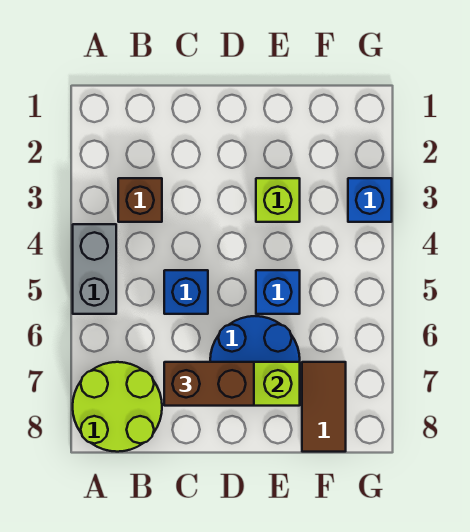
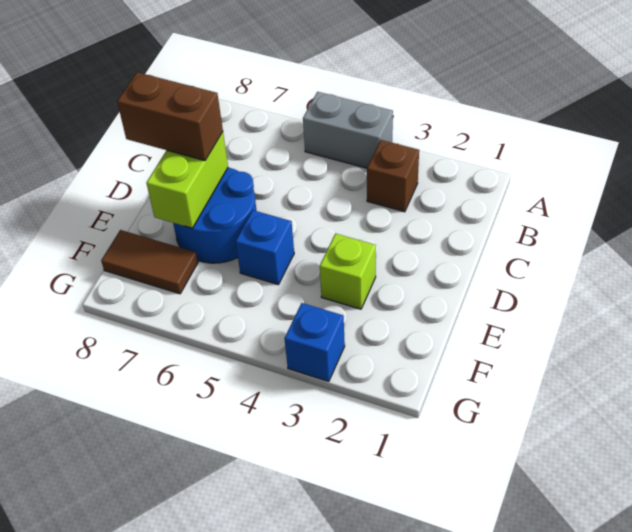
lime 2x2 round brick [73,362,162,452] -> none
blue 1x1 brick [164,270,208,314] -> none
brown 1x2 brick [164,362,254,406] -> brown 1x2 brick turned to [117,72,223,161]

